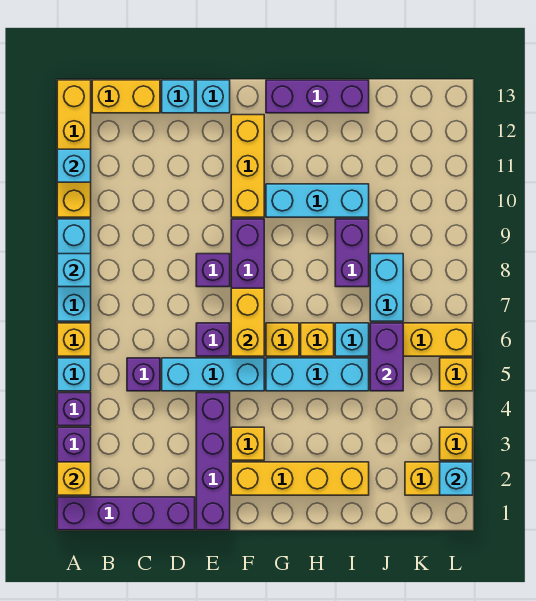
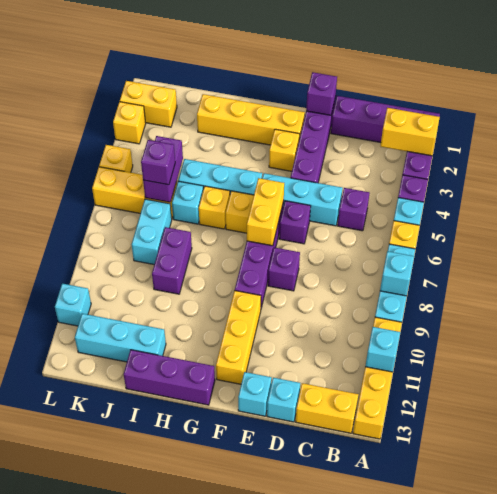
yellow 1x1 brick [57,462,91,495] -> yellow 1x2 brick [381,108,440,156]
none -> purple 1x1 brick [306,72,337,115]
cyan 1x3 brick [266,184,369,217] -> cyan 1x3 brick moved to [75,314,166,362]
none -> purple 1x1 brick [141,140,175,185]
cyan 1x1 brick [440,462,473,495] -> cyan 1x1 brick moved to [55,284,91,326]

